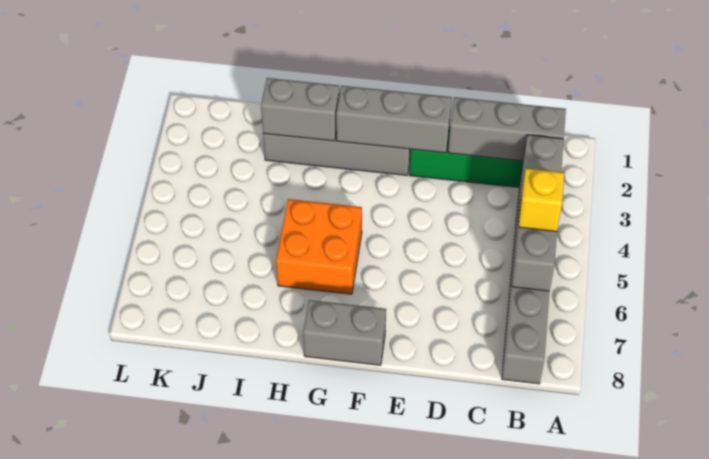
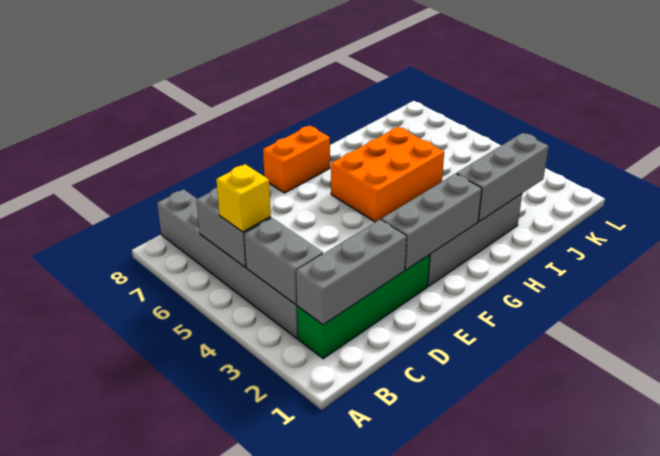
grey 1x2 brick [303,300,386,365] -> orange 1x2 brick [263,126,330,193]
orange 2x2 brick [276,199,362,294] -> orange 2x3 brick [331,127,444,222]
grey 1x2 brick [261,78,340,141] -> grey 1x3 brick [457,133,549,221]

